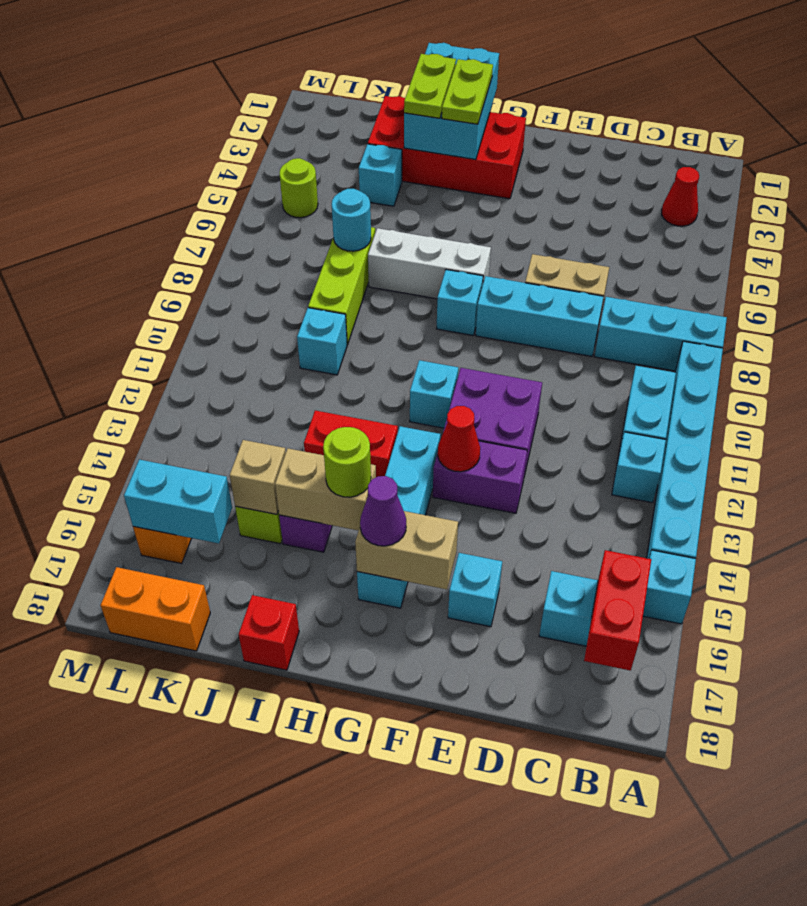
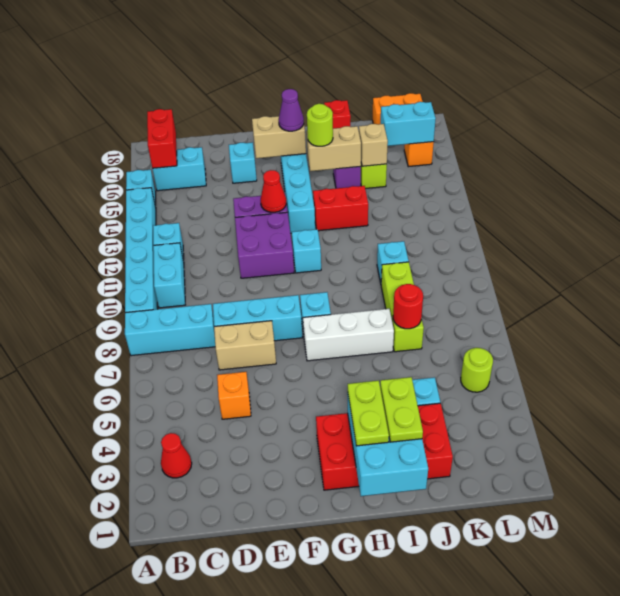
none -> orange 1x1 brick [217,372,251,419]
cyan 1x1 round brick [332,189,371,251] -> red 1x1 round brick [393,284,423,329]

